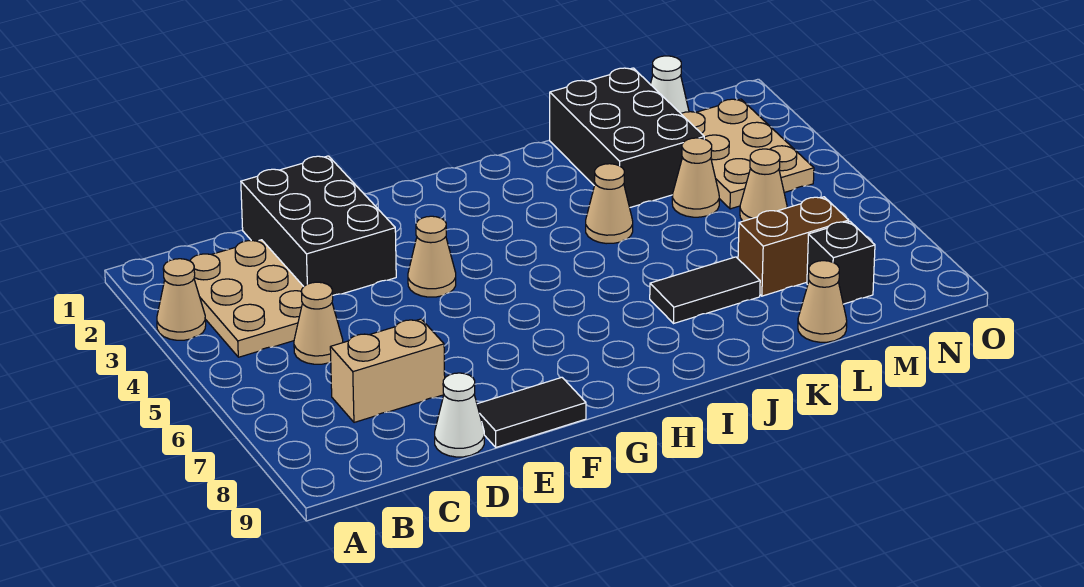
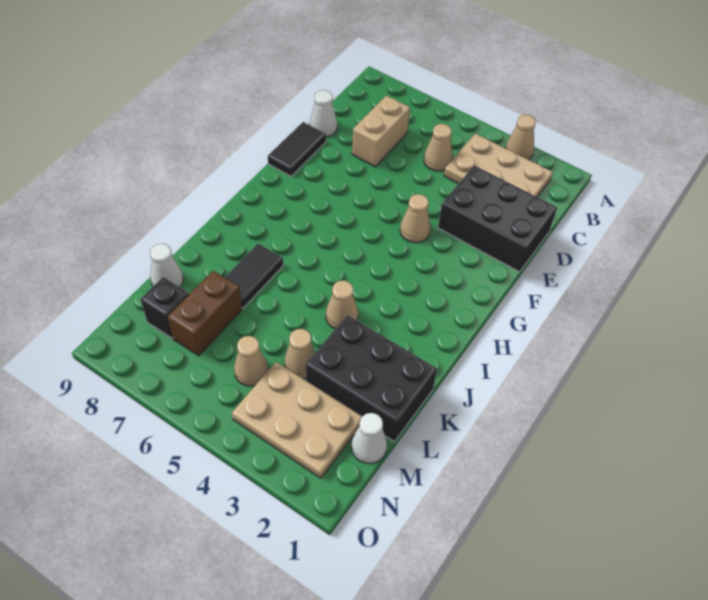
tan 1x1 cone [798,261,847,342] -> white 1x1 cone [150,244,183,287]

